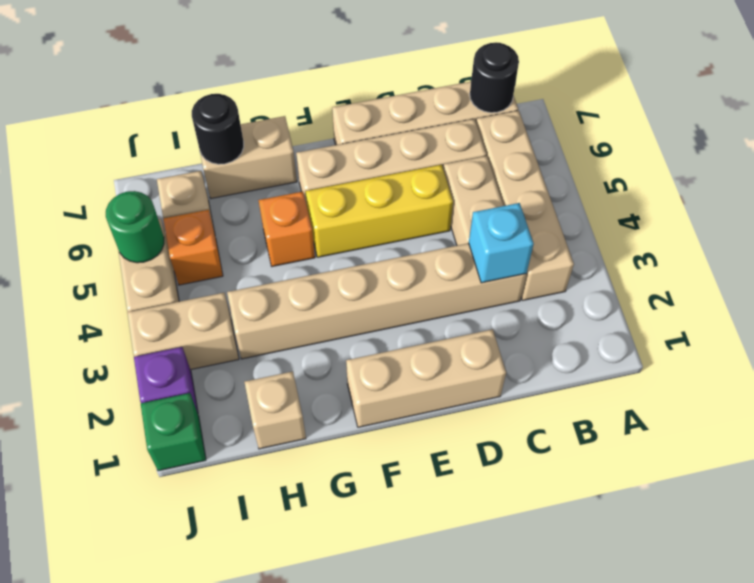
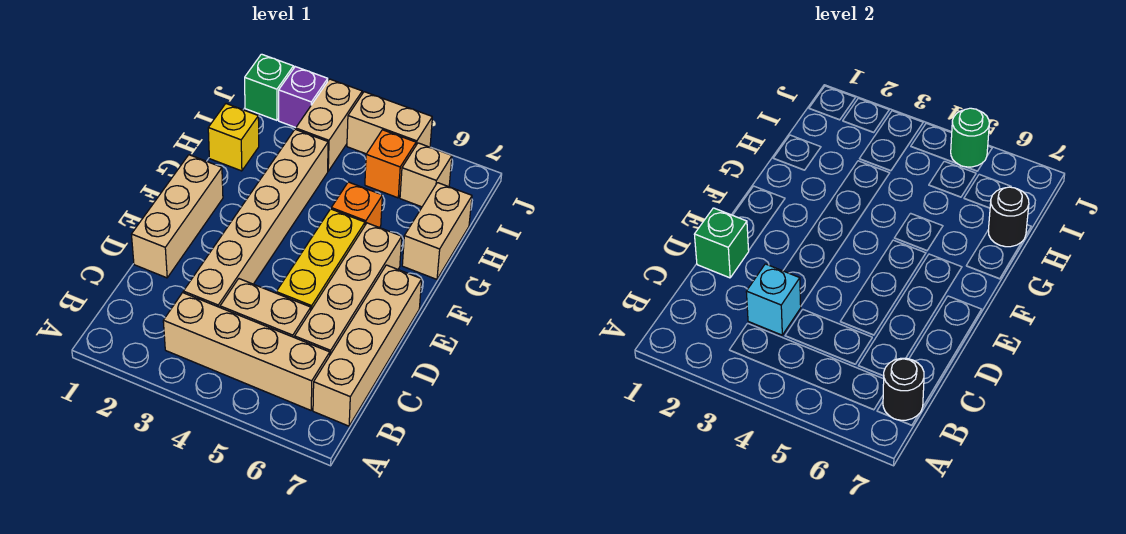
none -> green 1x1 brick [694,208,749,278]
tan 1x1 brick [244,371,306,449] -> yellow 1x1 brick [208,104,259,171]

